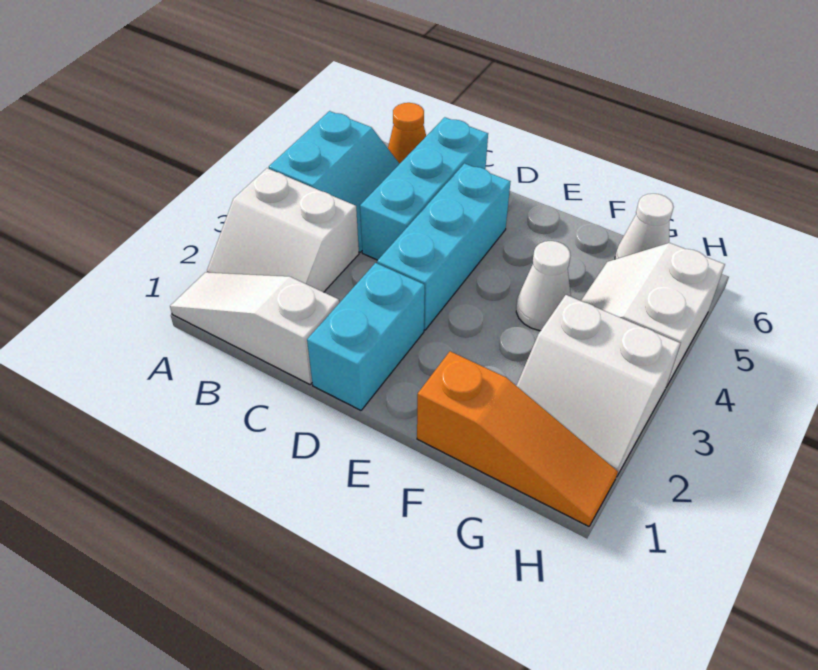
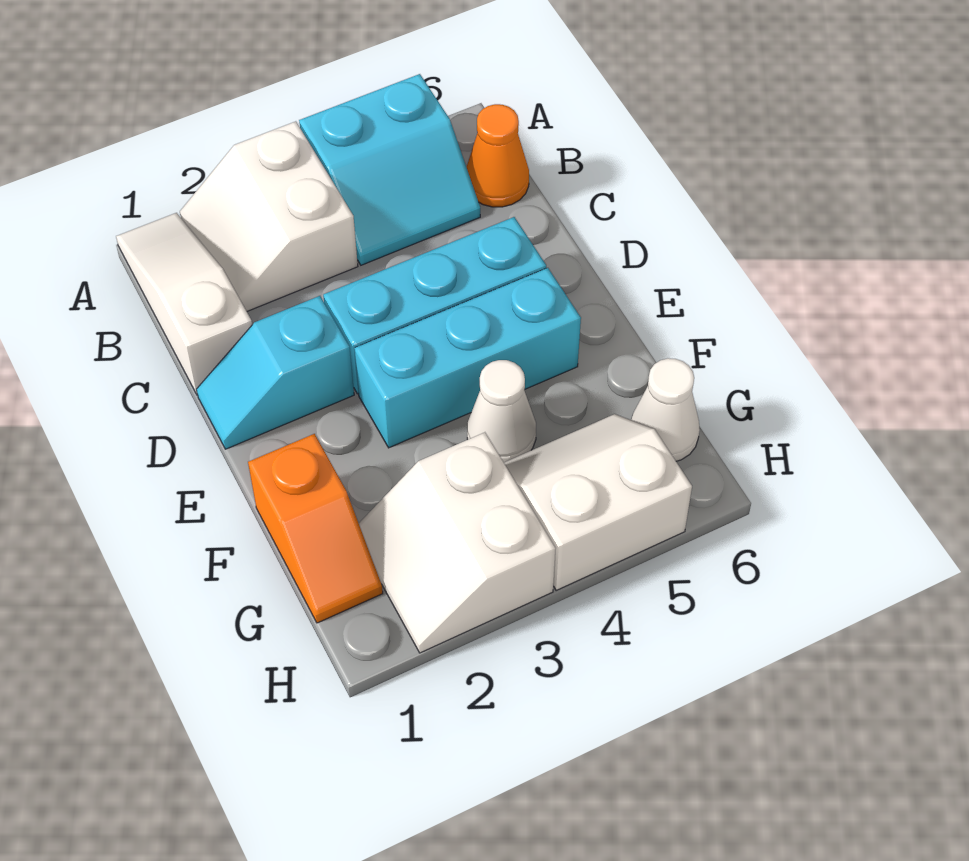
cyan 1x3 brick [360,117,488,260] -> cyan 1x3 brick moved to [354,268,581,448]
cyan 1x2 brick [307,263,425,410] -> cyan 1x2 slope [197,296,354,449]
orange 1x3 slope [417,351,618,526] -> orange 1x2 slope [248,434,383,623]

